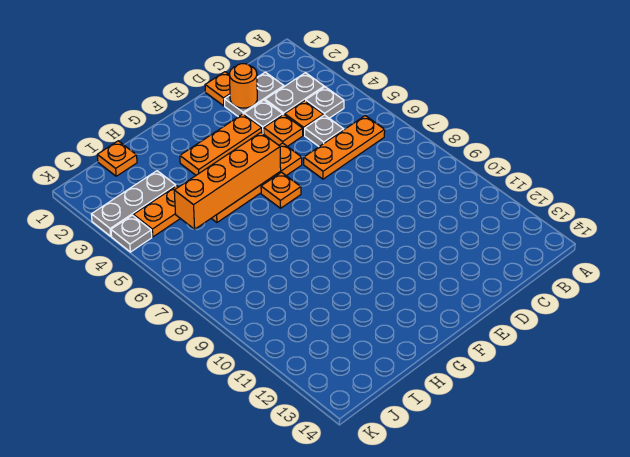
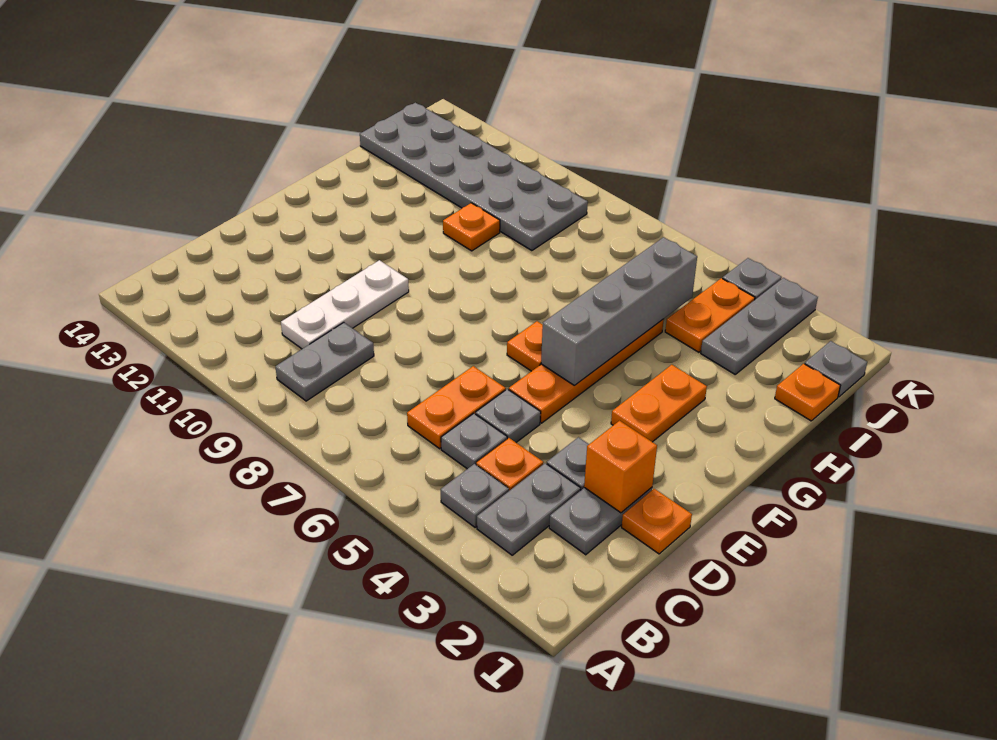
orange 1x3 plate [304,116,385,179] -> orange 1x2 plate [407,366,506,449]
none -> grey 1x2 plate [276,322,374,401]
none -> white 1x3 plate [281,260,409,349]
orange 1x1 round brick [230,64,257,108] -> orange 1x1 brick [584,421,657,513]
orange 1x1 plate [264,114,303,146] -> orange 1x1 plate moved to [443,203,500,251]
none -> grey 1x1 plate [476,389,541,442]
orange 1x3 plate [180,114,262,175] -> orange 1x2 plate [611,365,707,442]
orange 1x4 brick [174,133,281,229] -> grey 1x4 brick [541,237,697,386]
none -> grey 2x6 plate [360,103,588,251]
none -> grey 1x1 plate [805,341,867,397]

